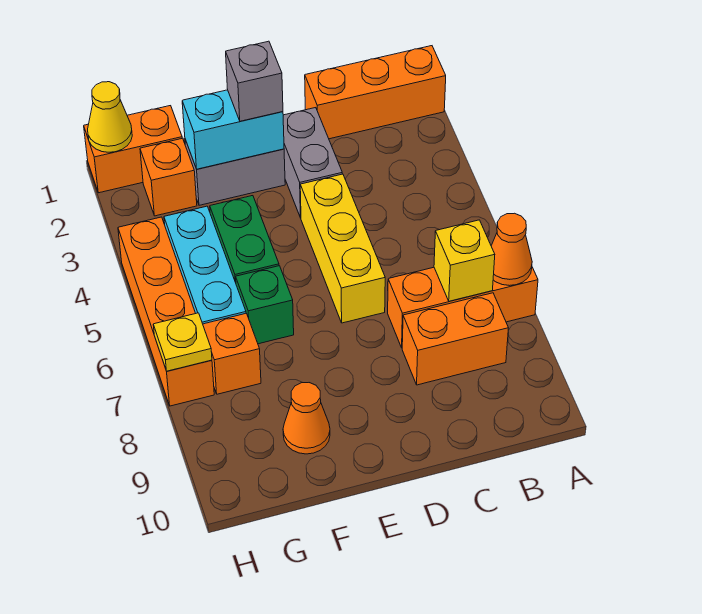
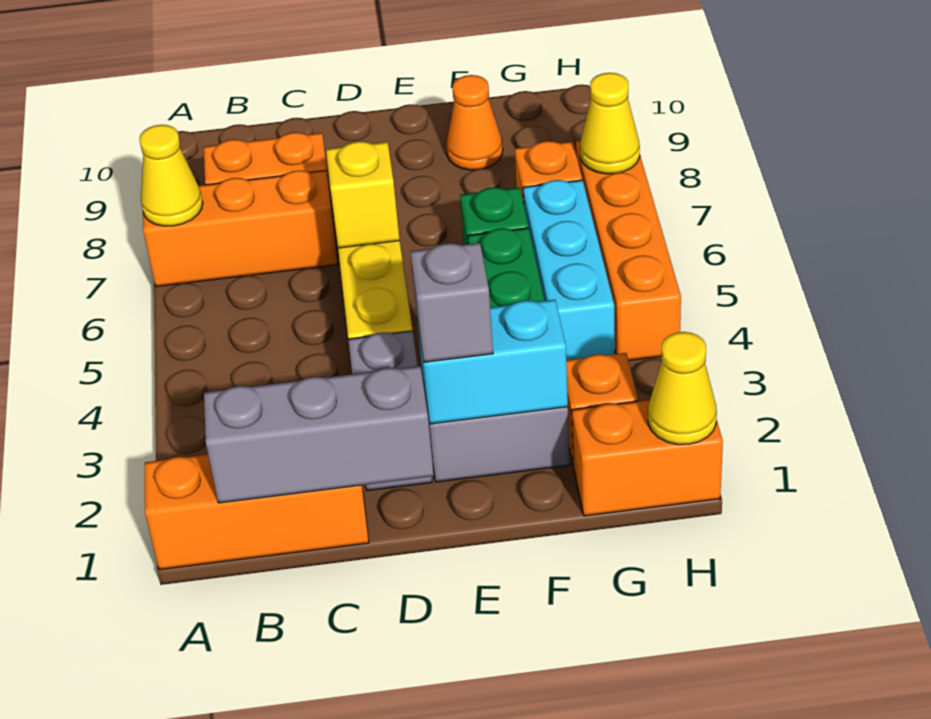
orange 1x1 cone [491,213,532,286] -> yellow 1x1 cone [139,125,203,226]
none -> grey 1x3 brick [204,366,434,503]
yellow 1x1 brick [434,220,495,301] -> yellow 1x1 brick moved to [326,141,400,248]
yellow 1x1 plate [153,313,212,371] -> yellow 1x1 cone [580,73,640,174]

